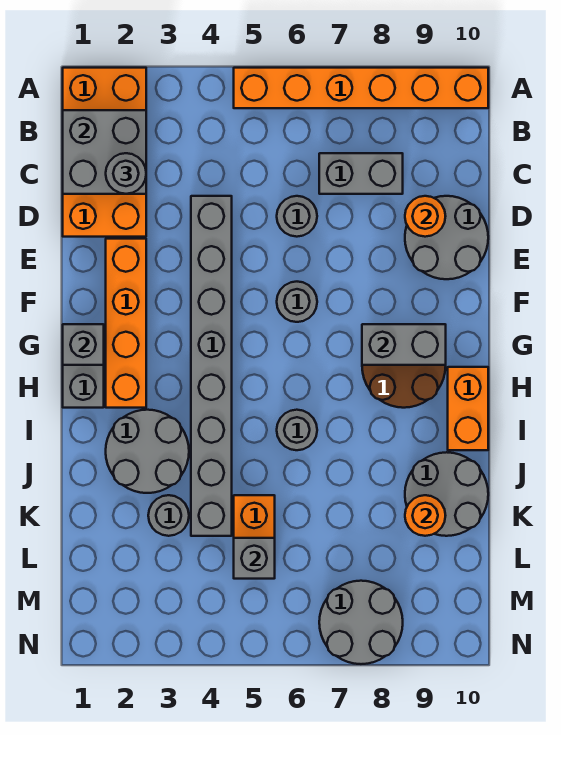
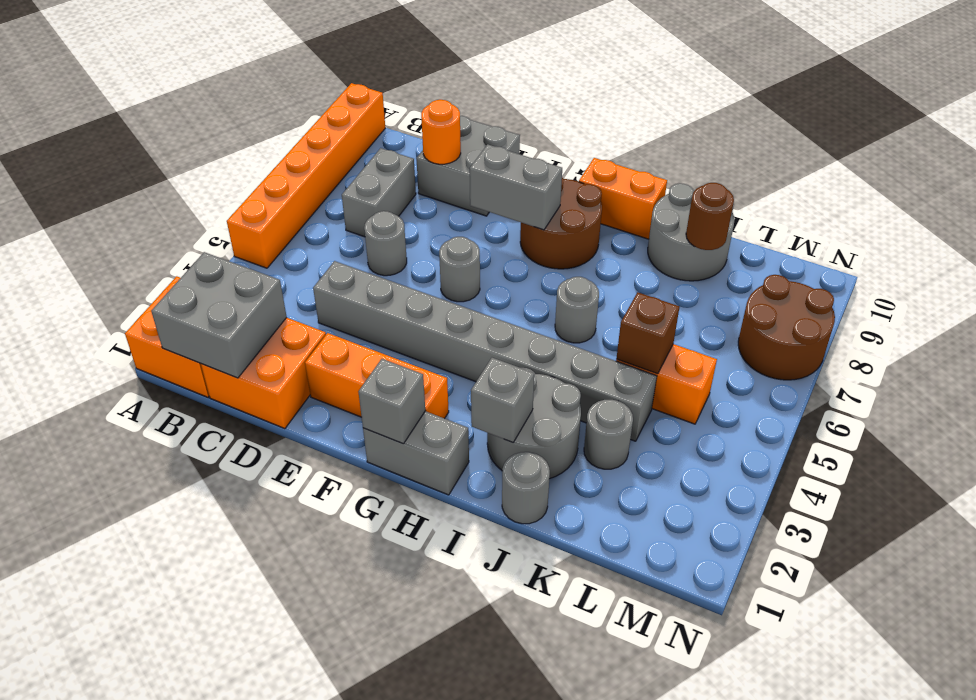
grey 1x1 round brick [106,153,146,194] -> grey 1x1 round brick moved to [502,452,550,524]
grey 2x2 round brick [405,196,488,279] -> grey 2x2 brick [416,116,520,216]
orange 1x4 brick [106,239,146,408] -> orange 1x3 brick [305,333,449,419]
grey 1x2 brick [362,324,446,365] -> grey 1x2 brick turned to [470,144,562,230]
none -> brown 1x1 brick [616,292,680,374]
orange 1x1 round brick [405,495,446,536] -> brown 1x1 round brick [686,183,734,250]
grey 1x1 brick [234,538,275,579] -> grey 1x1 brick moved to [471,358,534,442]
grey 2x2 round brick [319,581,403,664] -> brown 2x2 round brick [738,275,835,380]

